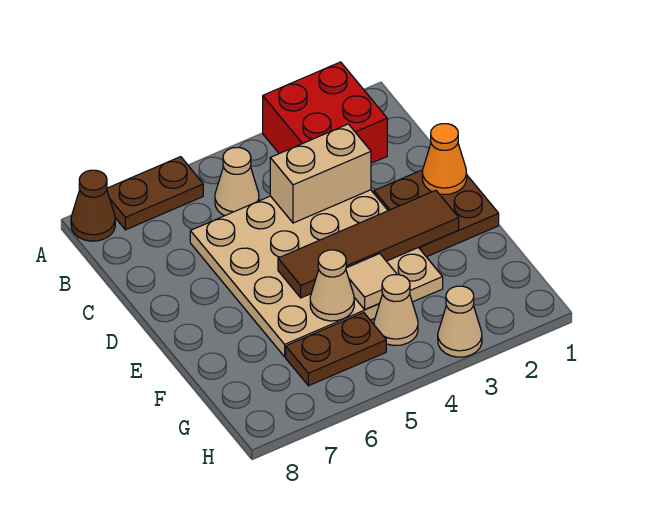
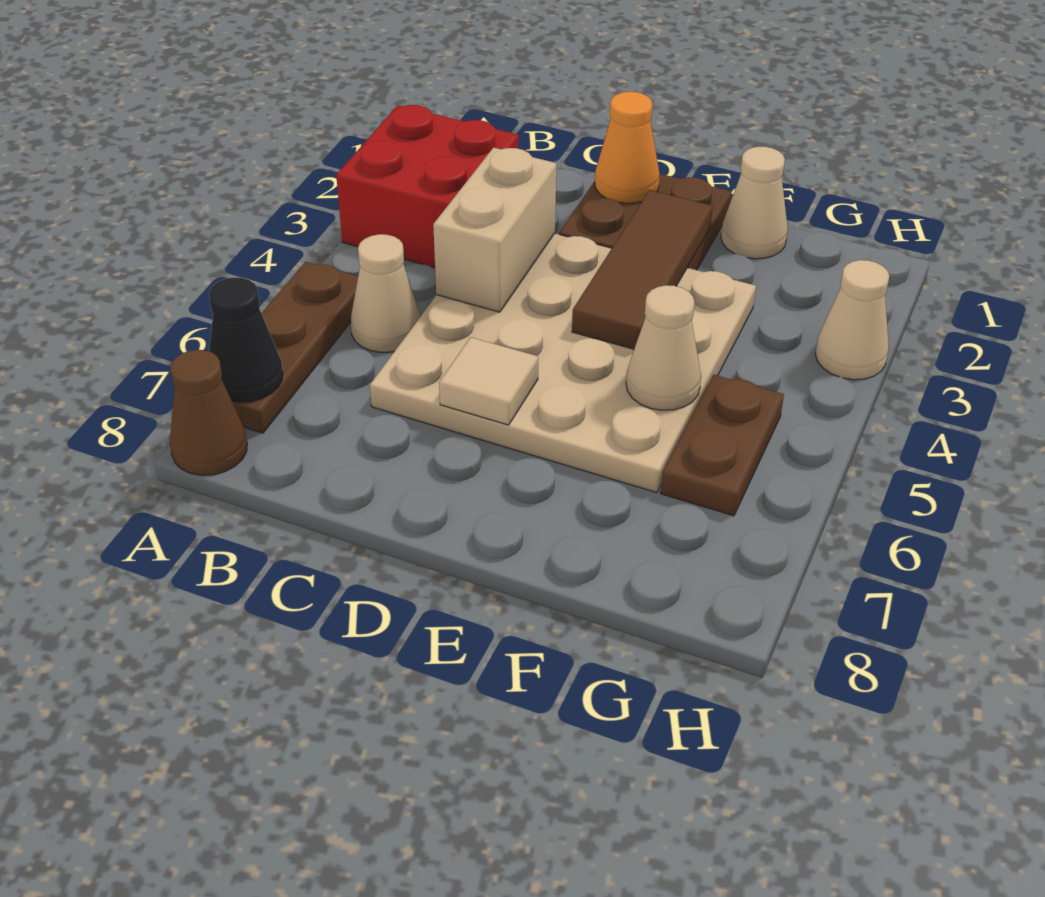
brown 1x2 plate [107,157,203,230] -> brown 1x3 plate [232,262,358,433]
none -> black 1x1 cone [209,278,283,402]
brown 1x4 tile [278,190,459,298] -> brown 1x3 tile [572,190,712,349]
tan 1x1 tile [346,254,397,310] -> tan 1x1 tile moved to [439,337,538,425]
tan 1x1 cone [374,275,418,345] -> tan 1x1 cone moved to [721,147,788,259]

